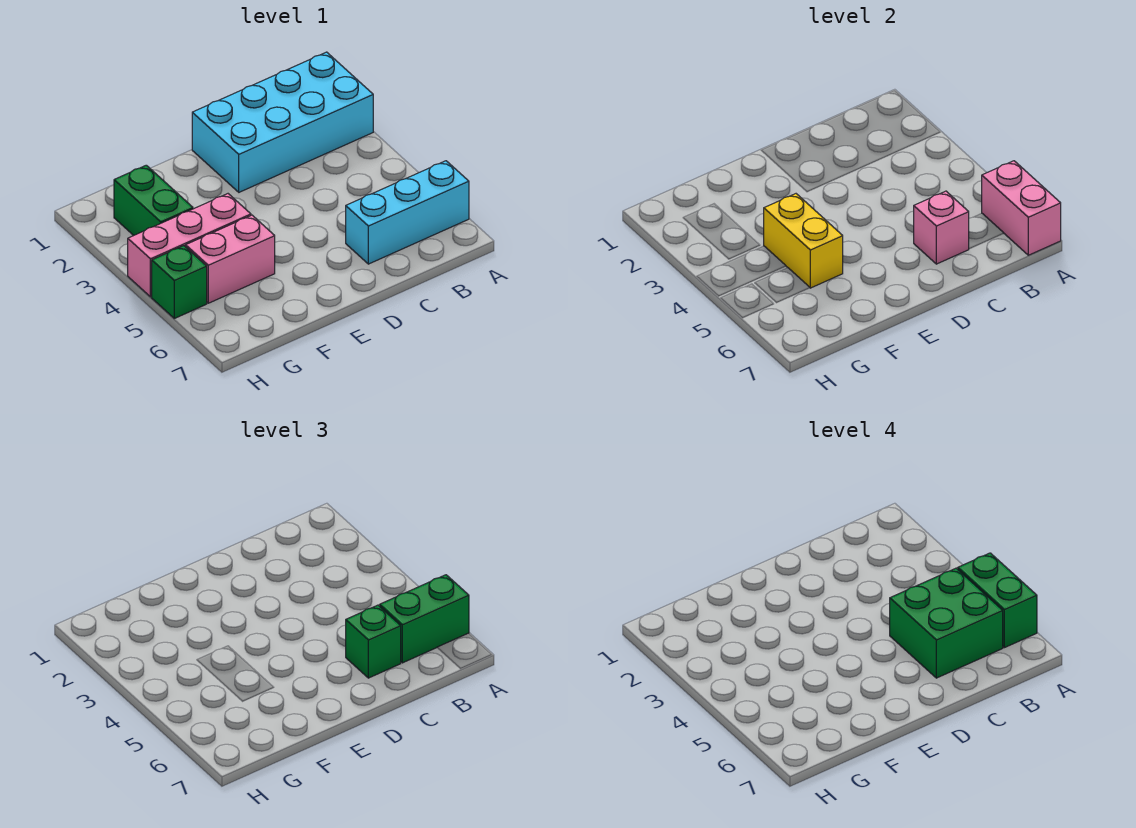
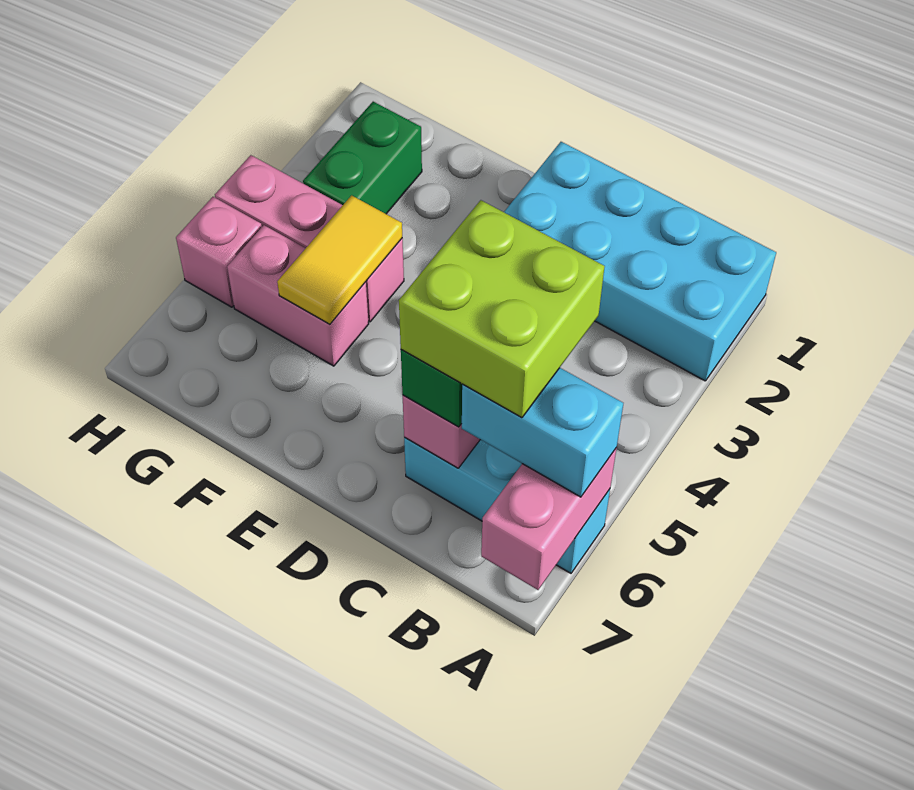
green 1x2 brick [958,553,1037,648] -> none
green 1x2 brick [380,575,469,663] -> cyan 1x2 brick [462,368,623,497]
green 2x2 brick [890,568,1003,678] -> lime 2x2 brick [399,200,605,418]
yellow 1x2 brick [764,194,843,288] -> yellow 1x2 tile [277,195,402,324]
green 1x1 brick [152,246,207,318] -> pink 1x1 brick [176,197,262,307]

